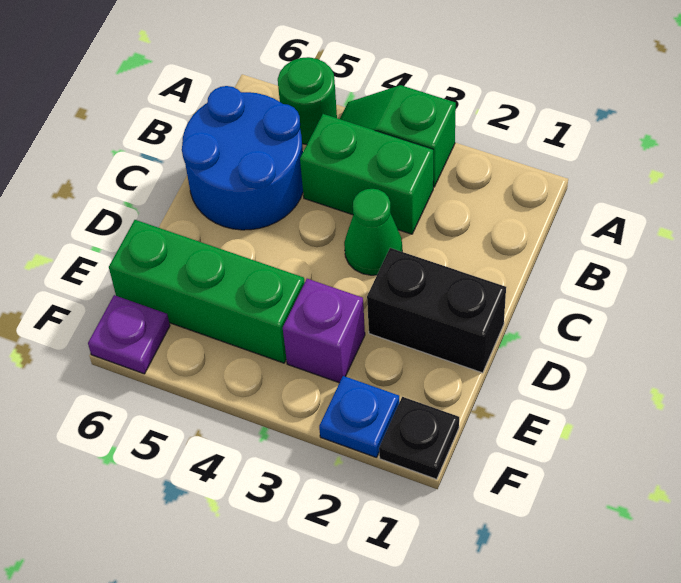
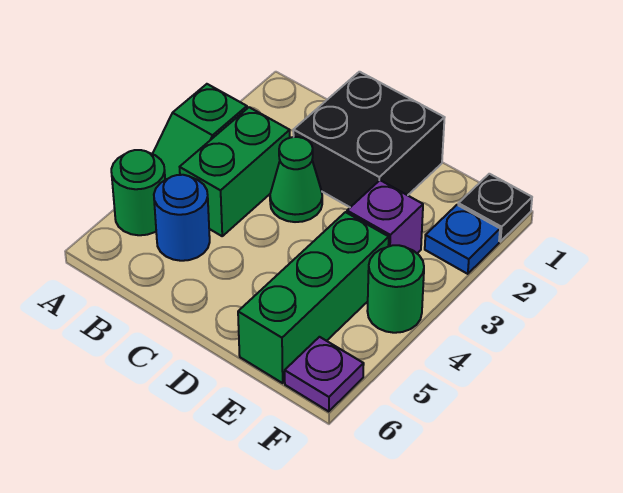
blue 2x2 round brick [182,86,303,230] -> blue 1x1 round brick [154,175,210,261]
black 1x2 brick [367,248,506,373] -> black 2x2 brick [293,72,445,207]
none -> green 1x1 round brick [367,245,424,333]

